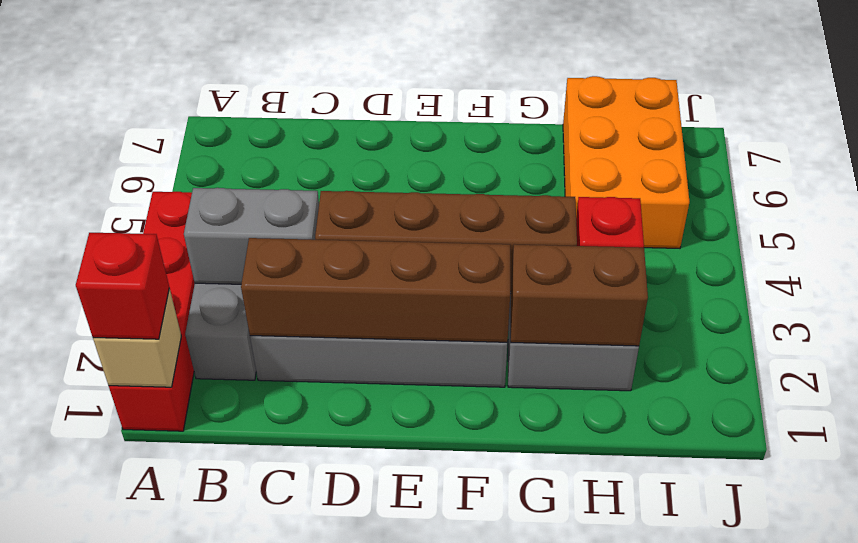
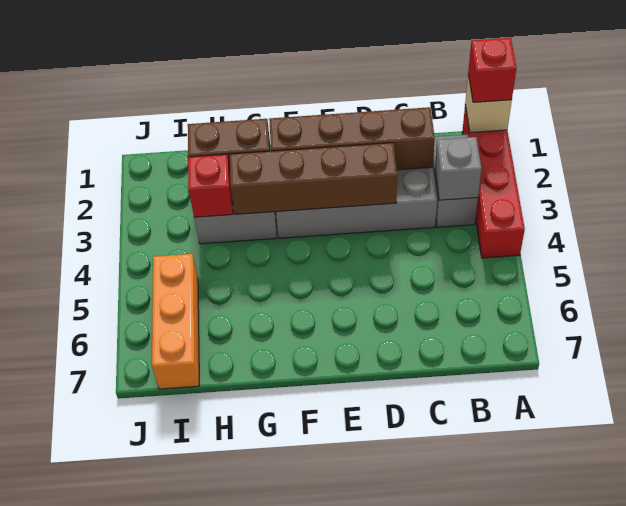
grey 1x2 brick [184,188,319,284] -> grey 1x1 brick [435,137,482,200]
orange 2x3 brick [563,76,689,248] -> orange 1x3 brick [152,254,199,389]

